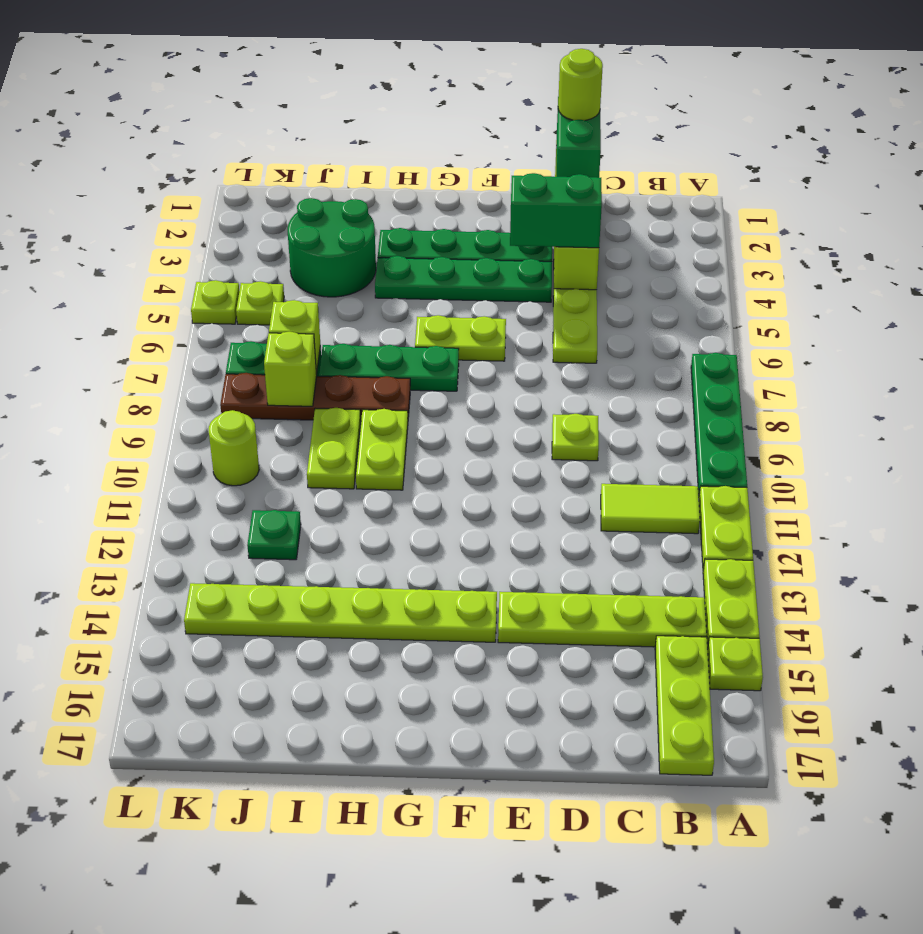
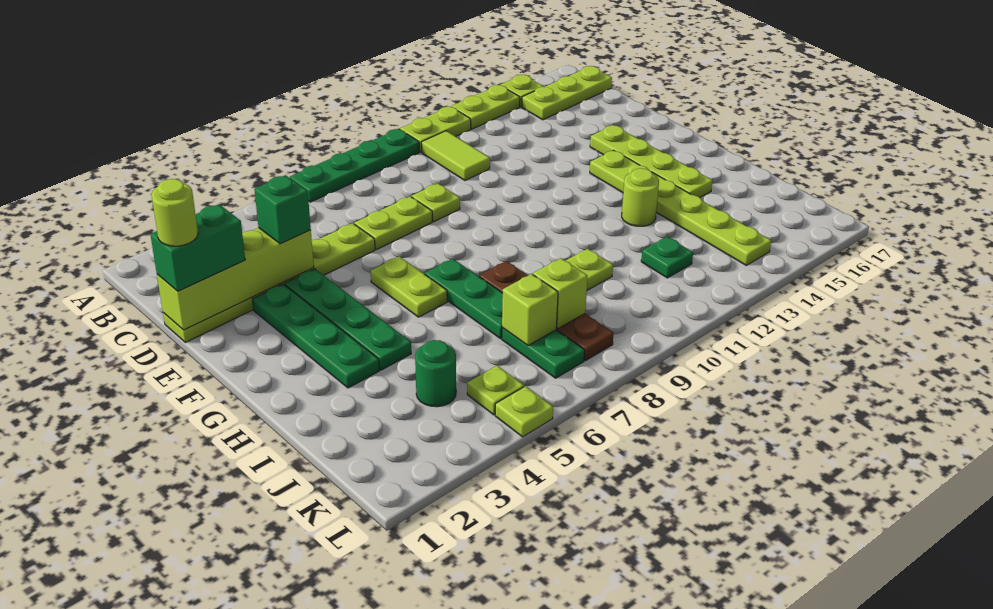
lime 1x4 plate [498,592,707,647] -> lime 1x4 plate moved to [590,125,712,197]
green 1x2 brick [510,173,602,248] -> green 1x1 brick [254,175,311,244]
lime 1x2 plate [356,409,408,490] -> lime 1x2 plate moved to [354,196,432,249]
green 2x2 round brick [288,198,376,297] -> green 1x1 round brick [415,340,456,407]
lime 1x1 round brick [209,410,259,486] -> lime 1x1 round brick moved to [622,168,659,226]

